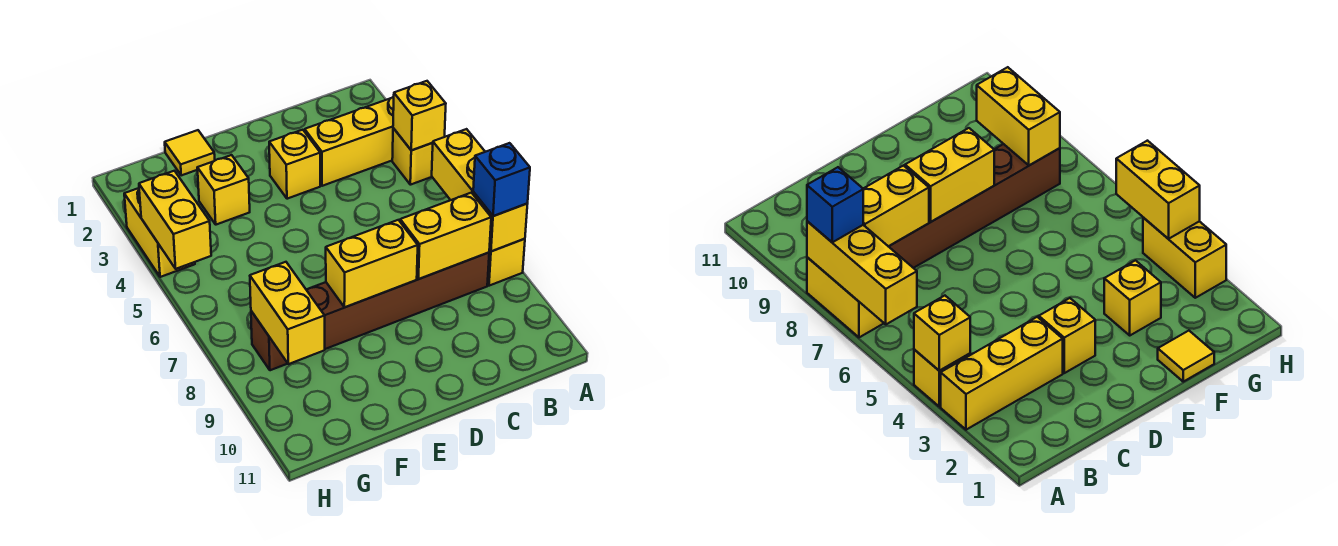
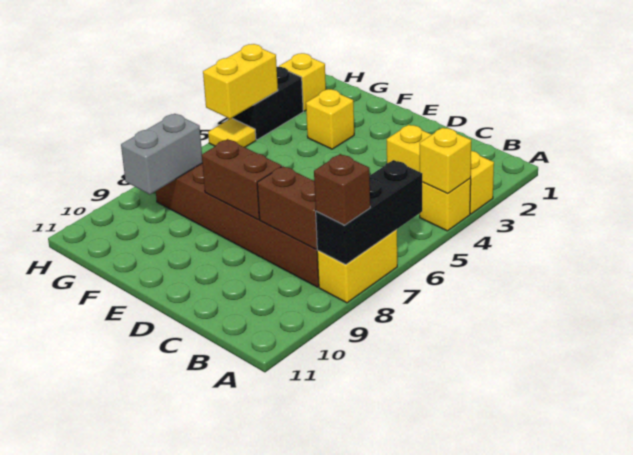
yellow 1x3 brick [432,129,527,251] -> black 1x3 brick [316,160,422,265]
blue 1x1 brick [473,143,530,216] -> brown 1x1 brick [314,154,370,225]
yellow 1x2 brick [400,193,491,279] -> brown 1x2 brick [257,166,317,249]
yellow 1x1 brick [269,130,320,199] -> yellow 1x1 brick moved to [279,53,326,111]
yellow 1x2 brick [326,220,418,307] -> brown 1x2 brick [202,139,282,220]
yellow 1x1 tile [165,130,215,175] -> yellow 1x1 tile moved to [208,118,256,147]
yellow 1x2 brick [250,262,325,364] -> grey 1x2 brick [121,114,202,194]
yellow 1x2 brick [124,188,195,277] -> black 1x2 brick [233,67,303,140]

